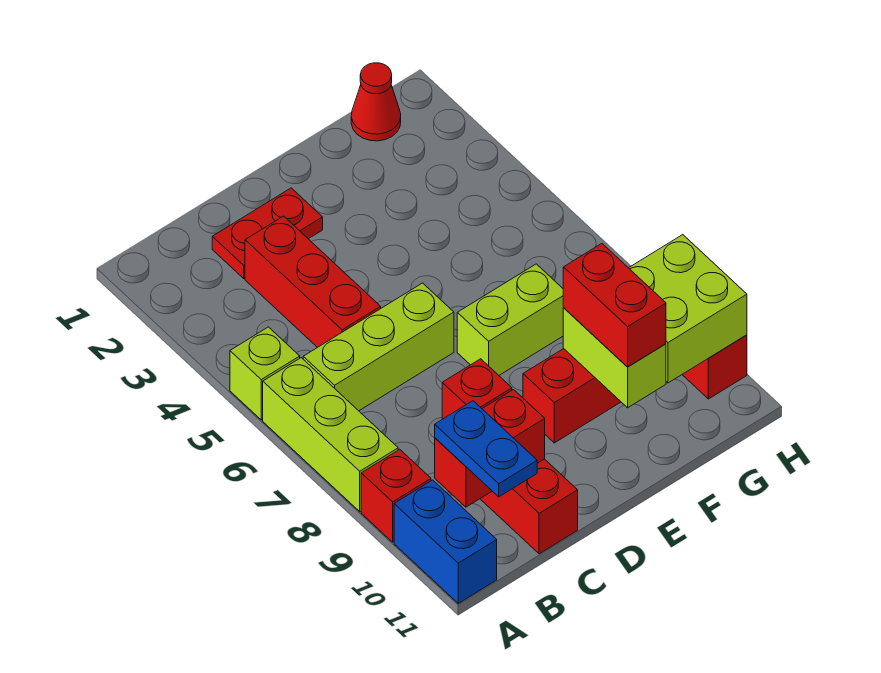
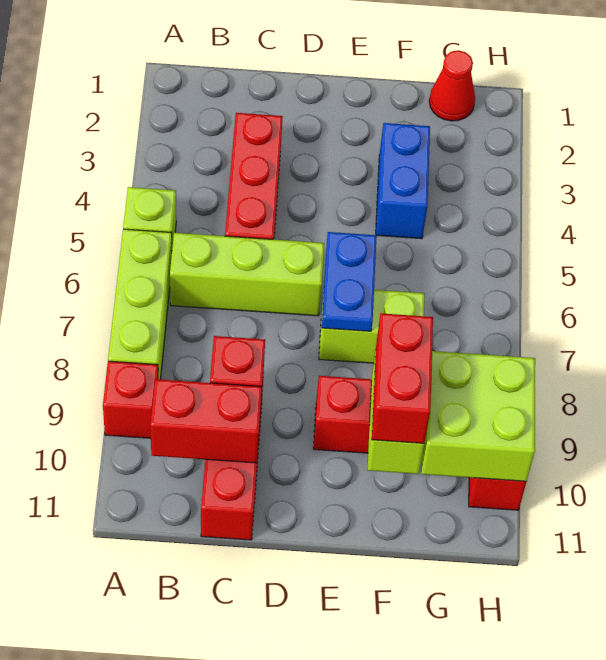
blue 1x2 brick [394,480,497,603] -> blue 1x2 brick moved to [376,123,430,239]
blue 1x2 plate [435,401,537,497] -> blue 1x2 plate moved to [322,232,377,331]
red 1x2 plate [212,188,323,278] -> none

